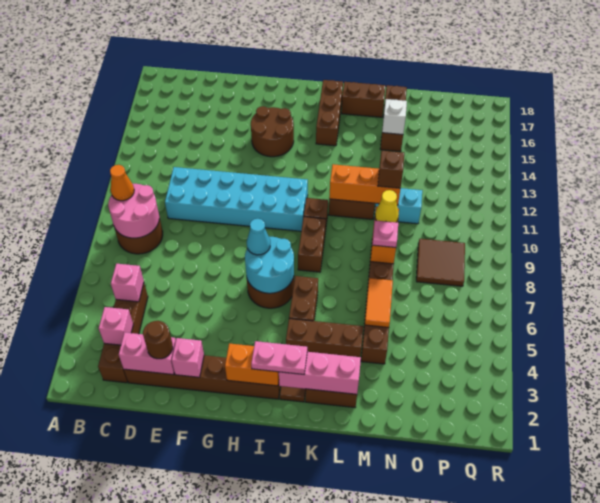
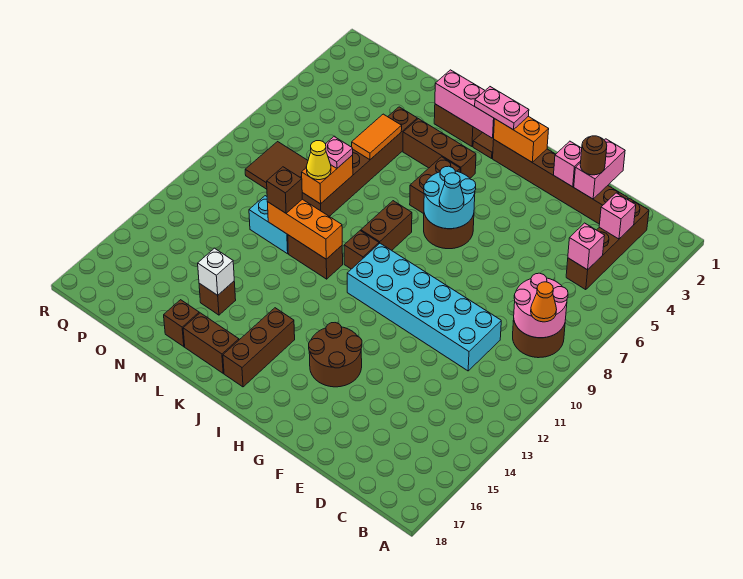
pink 1x2 brick [119,332,176,375] -> pink 1x2 brick turned to [574,139,625,199]

